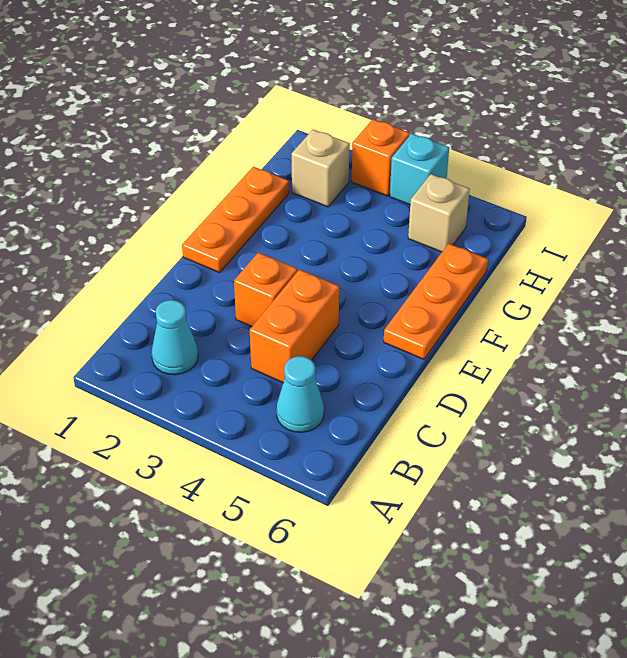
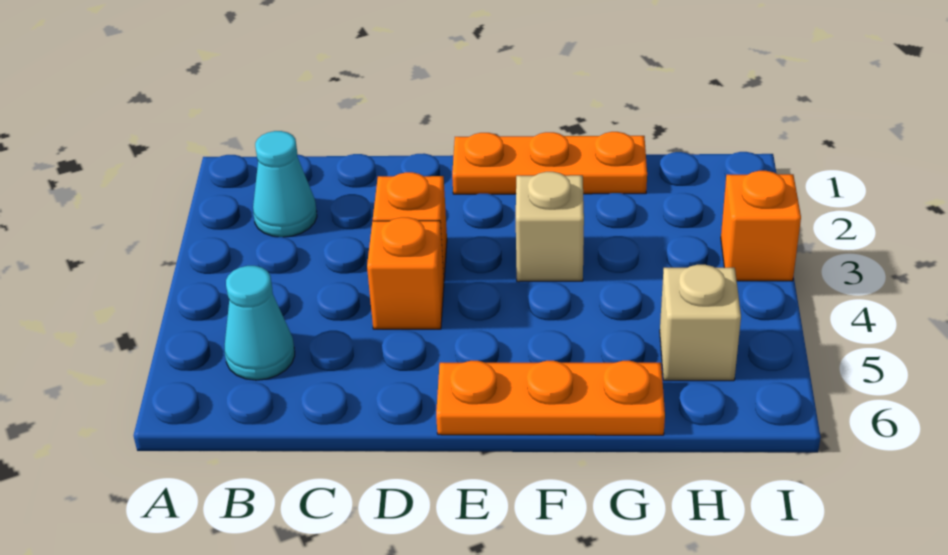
orange 1x2 brick [250,270,339,383] -> orange 1x1 brick [367,217,444,329]
tan 1x1 brick [291,130,350,207] -> tan 1x1 brick moved to [516,172,584,282]
cyan 1x1 brick [390,134,449,205] -> none

